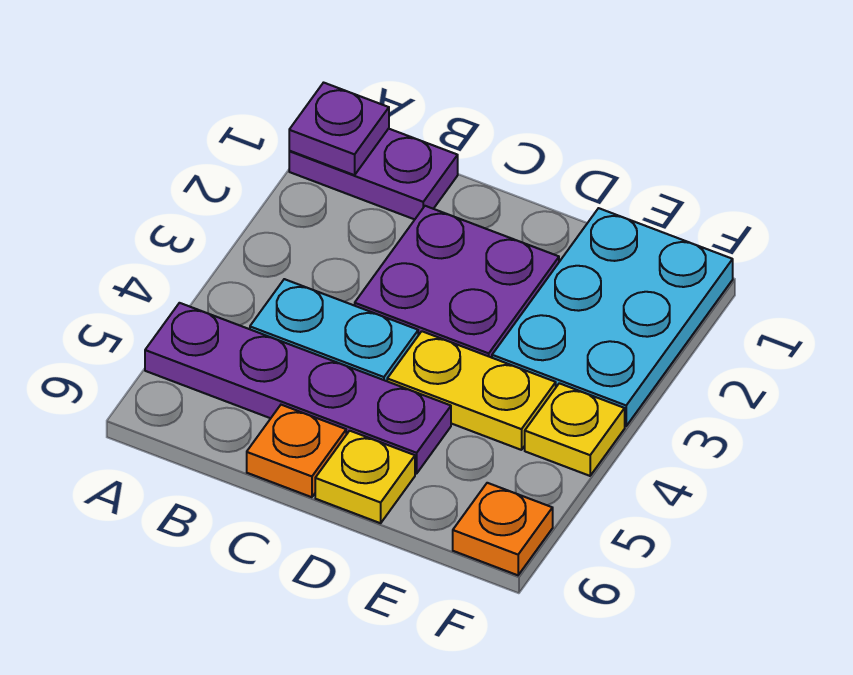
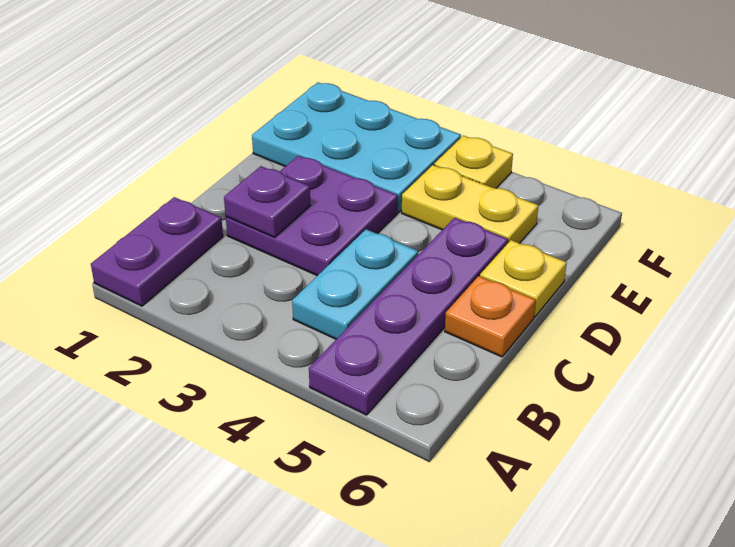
purple 1x1 plate [289,83,389,175] -> purple 1x1 plate moved to [224,166,311,237]
yellow 1x2 plate [387,331,556,450] -> yellow 1x2 plate turned to [402,165,539,243]
orange 1x1 plate [453,483,553,575] -> none

